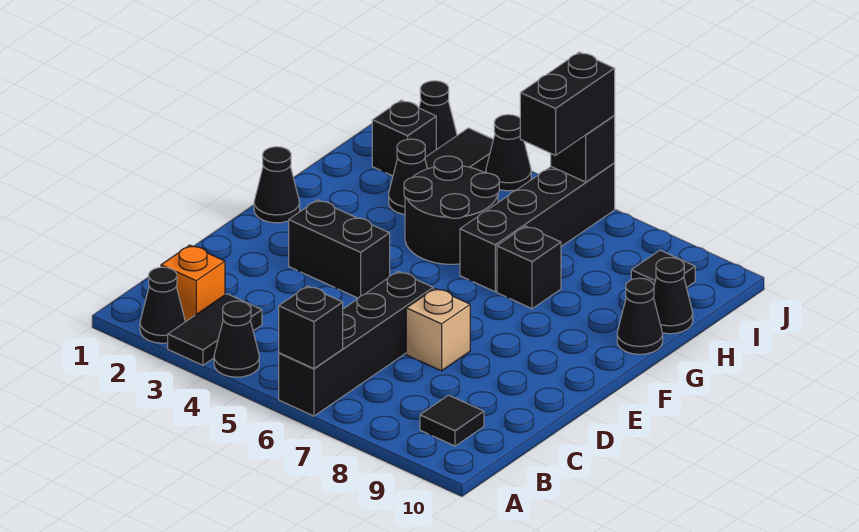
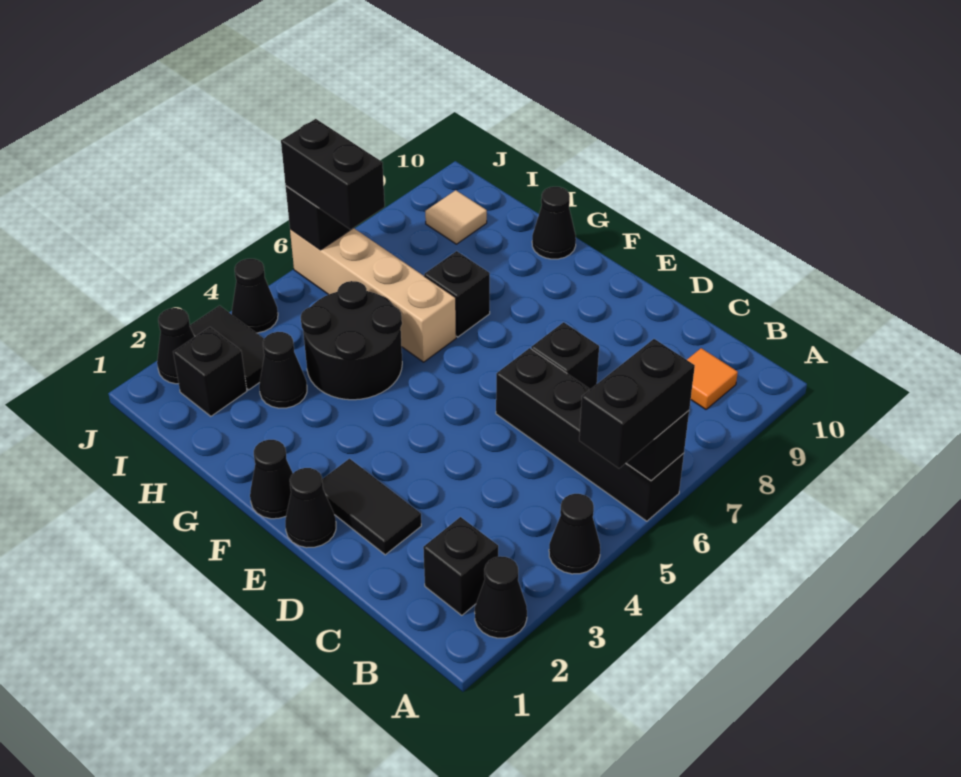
black 1x2 tile [168,294,262,365] -> black 1x2 tile moved to [322,459,421,555]
orange 1x1 brick [161,245,225,322] -> black 1x1 brick [423,517,498,615]
black 1x1 tile [420,395,484,446] -> orange 1x1 tile [687,348,738,409]
tan 1x1 brick [406,288,470,371] -> black 1x1 brick [531,322,599,389]
black 1x2 brick [289,200,390,298] -> black 1x2 brick moved to [579,339,695,468]
black 1x4 brick [460,163,615,292] -> tan 1x4 brick [290,228,456,362]
black 1x1 cone [653,258,693,334] -> black 1x1 cone moved to [285,468,336,548]
black 1x1 tile [631,250,695,287] -> tan 1x1 tile [425,190,487,244]

